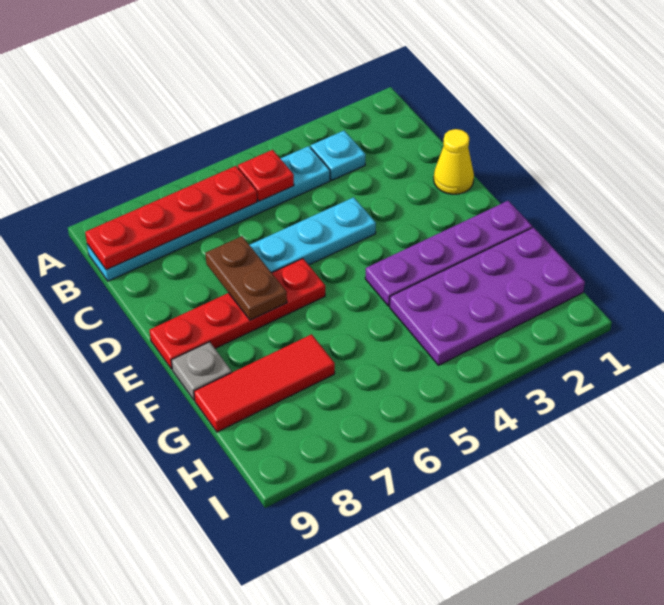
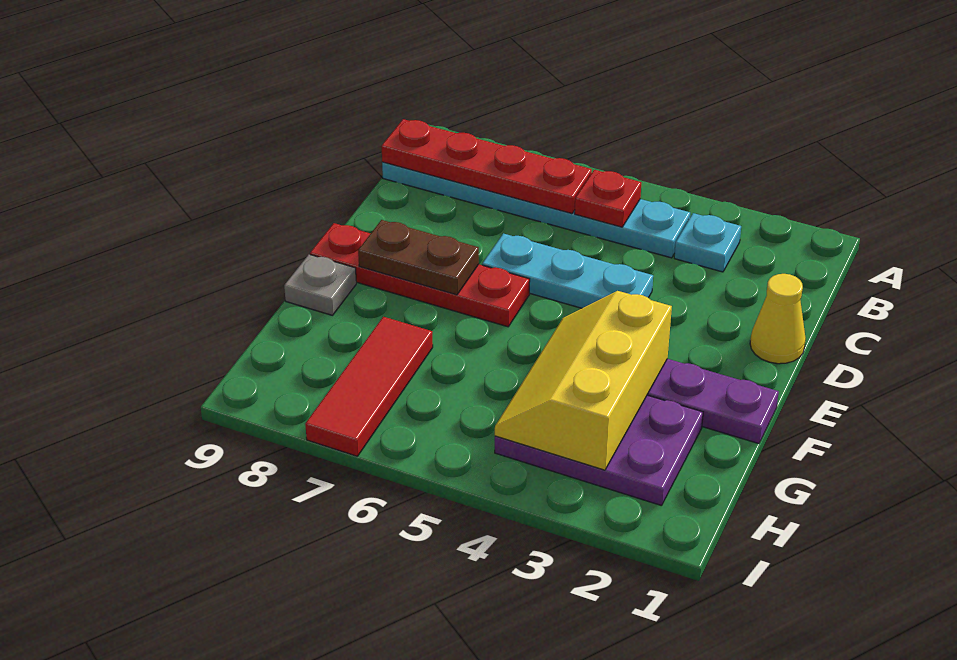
brown 1x2 plate [205,236,287,320] -> brown 1x2 plate turned to [358,220,479,295]
none -> yellow 2x3 slope [495,291,672,470]
purple 2x4 plate [390,227,585,365] -> purple 2x3 plate [495,395,703,506]
red 1x3 tile [194,334,335,432] -> red 1x3 tile turned to [305,317,433,456]

